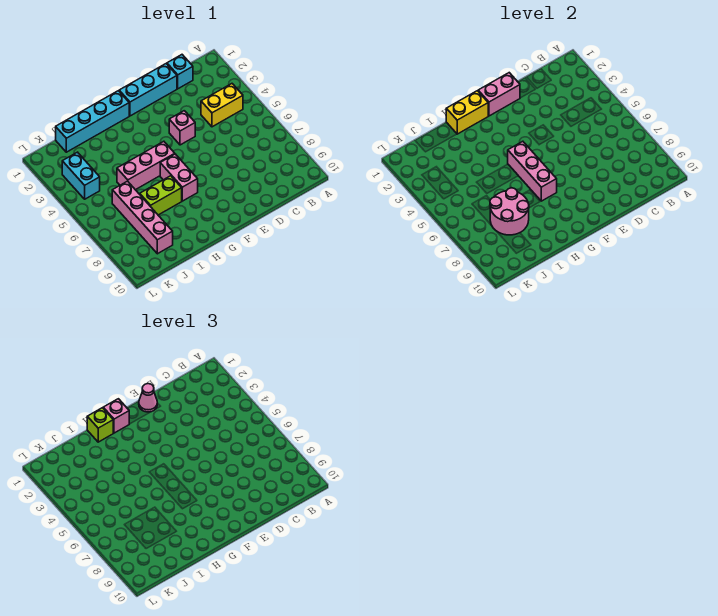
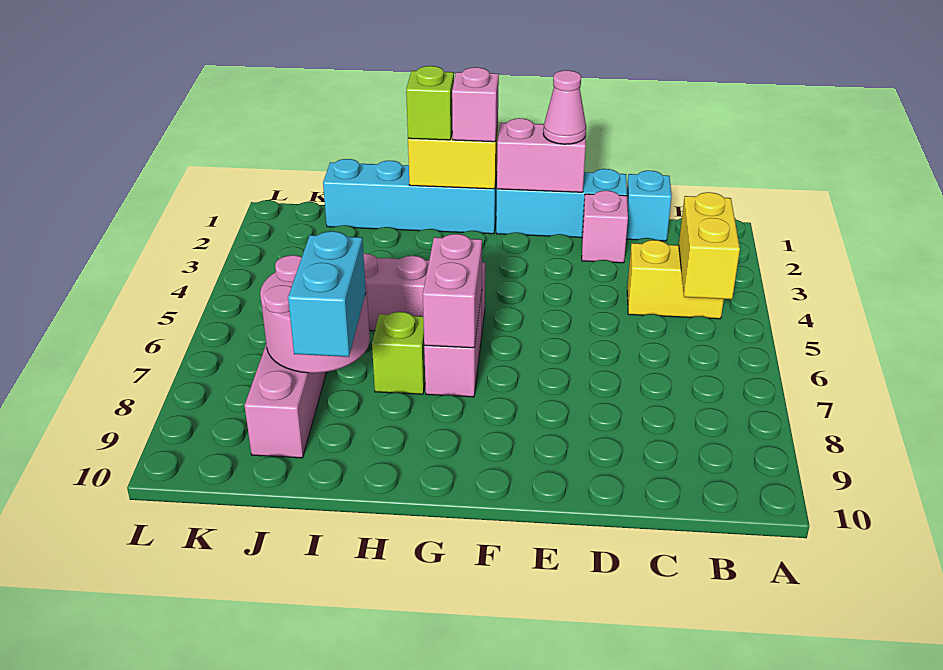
none -> yellow 1x2 brick [679,192,740,299]
pink 1x1 brick [169,111,195,145] -> pink 1x1 brick moved to [582,191,628,263]
pink 1x3 brick [508,141,557,201] -> pink 1x2 brick [423,234,482,348]
lime 1x2 brick [140,176,182,215] -> lime 1x1 brick [372,312,425,394]
cyan 1x2 brick [62,152,100,199] -> cyan 1x2 brick moved to [288,231,366,357]

